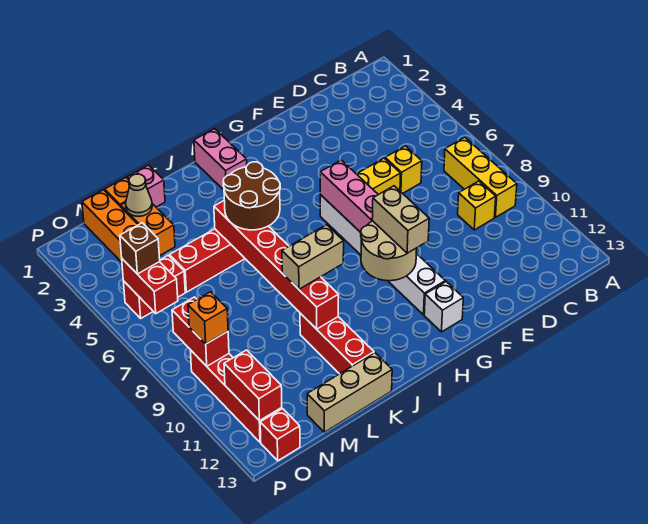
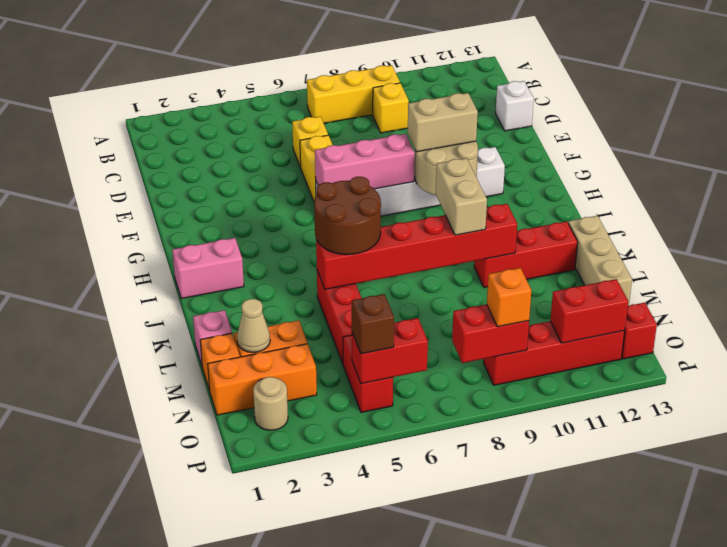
white 1x1 brick [424,282,463,332] -> white 1x1 brick moved to [496,81,534,131]
none -> tan 1x1 round brick [253,377,288,430]

